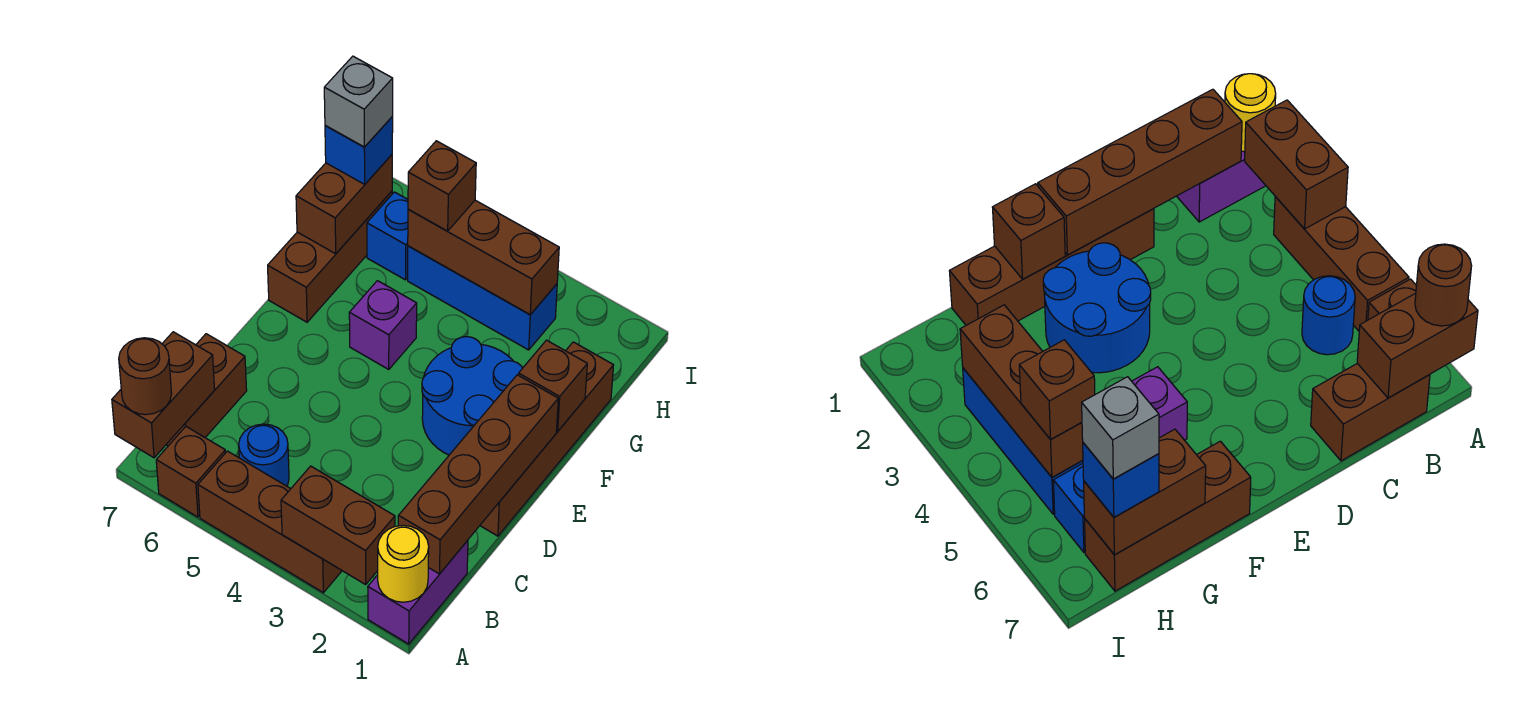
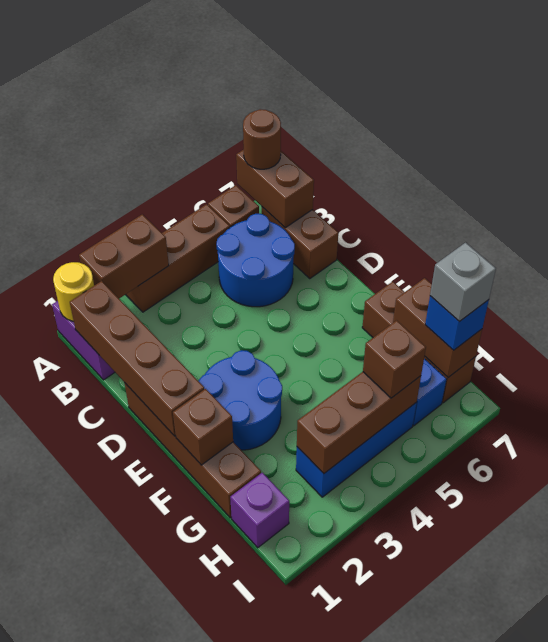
blue 1x1 round brick [239,424,289,486] -> blue 2x2 round brick [216,214,295,307]
purple 1x1 brick [349,281,417,369] -> purple 1x1 brick moved to [230,473,289,548]

